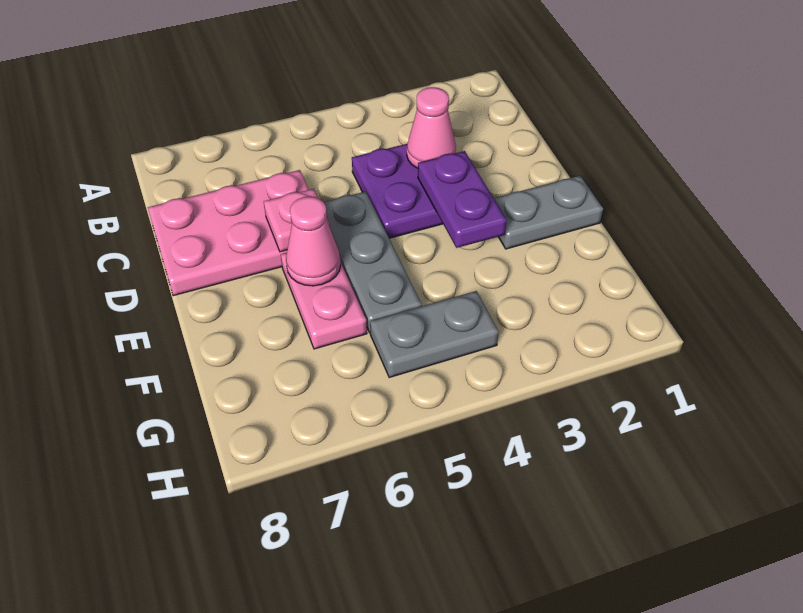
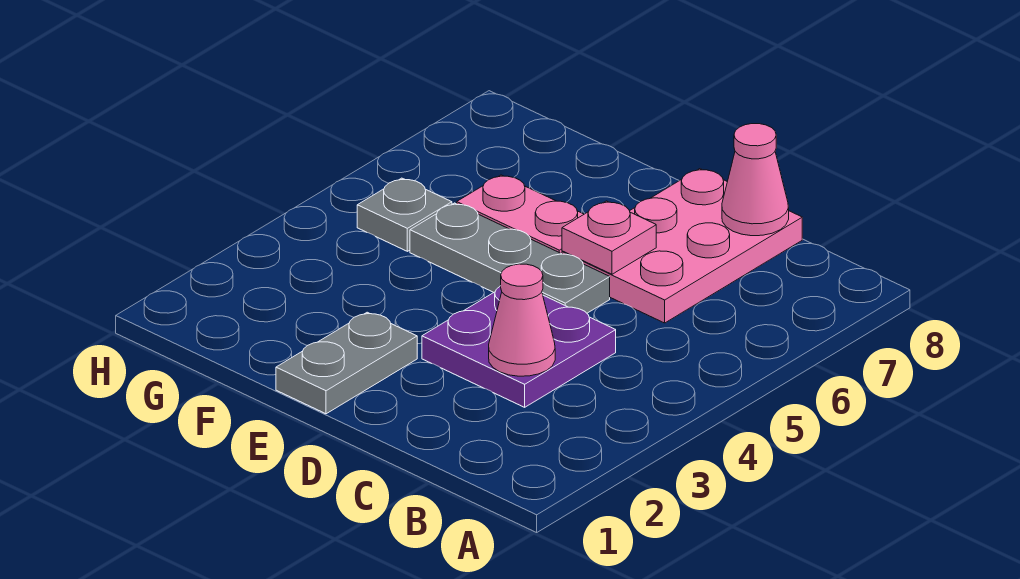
purple 1x2 plate [418,151,507,248] -> none
pink 1x1 cone [286,196,341,286] -> pink 1x1 cone moved to [722,124,789,236]
grey 1x2 plate [370,291,499,377] -> grey 1x1 plate [357,178,452,251]

